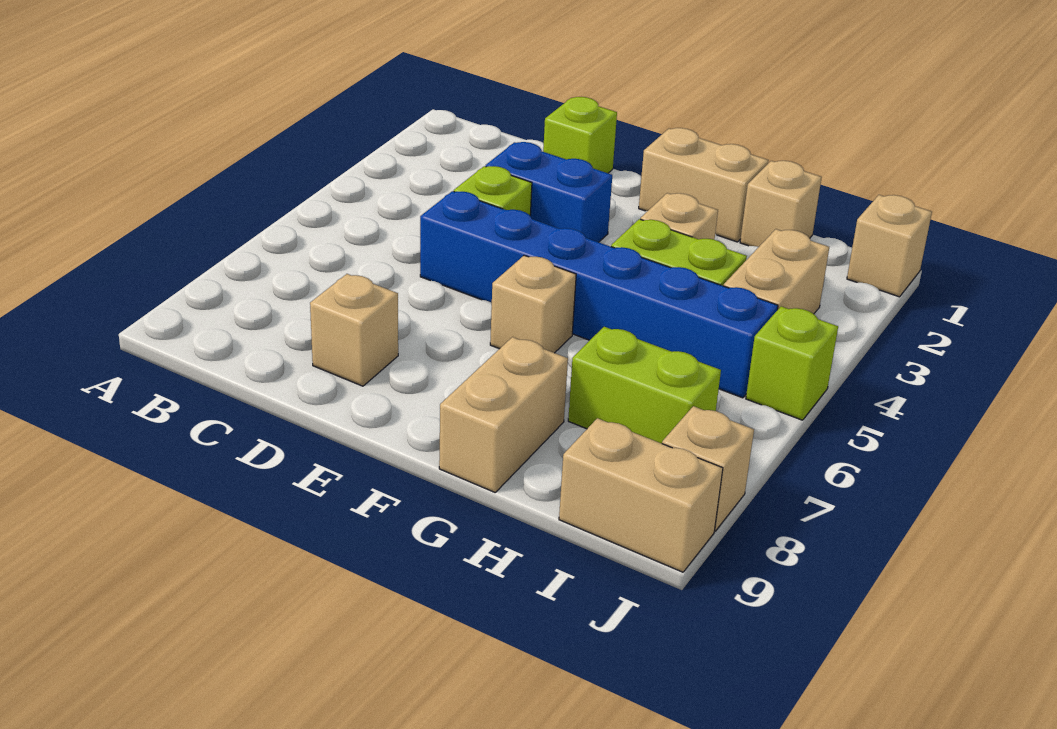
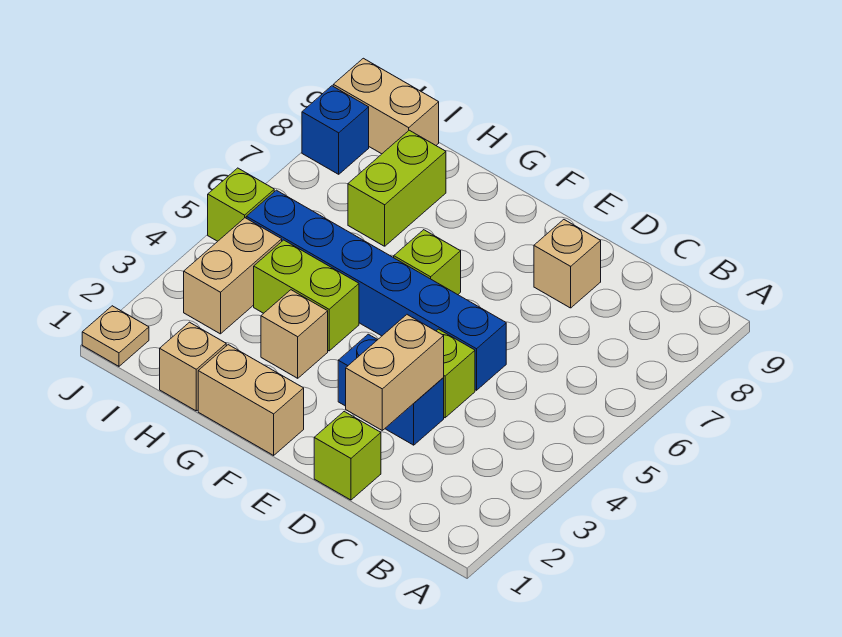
tan 1x1 brick [490,255,576,353] -> lime 1x1 brick [394,230,461,295]
tan 1x2 brick [439,337,568,492] -> tan 1x2 brick moved to [346,315,444,430]
lime 1x2 brick [568,327,721,443] -> lime 1x2 brick turned to [348,130,446,246]
tan 1x1 brick [847,195,932,297] -> tan 1x1 plate [82,306,149,366]
tan 1x1 brick [662,406,754,531] -> blue 1x1 brick [302,86,369,174]

